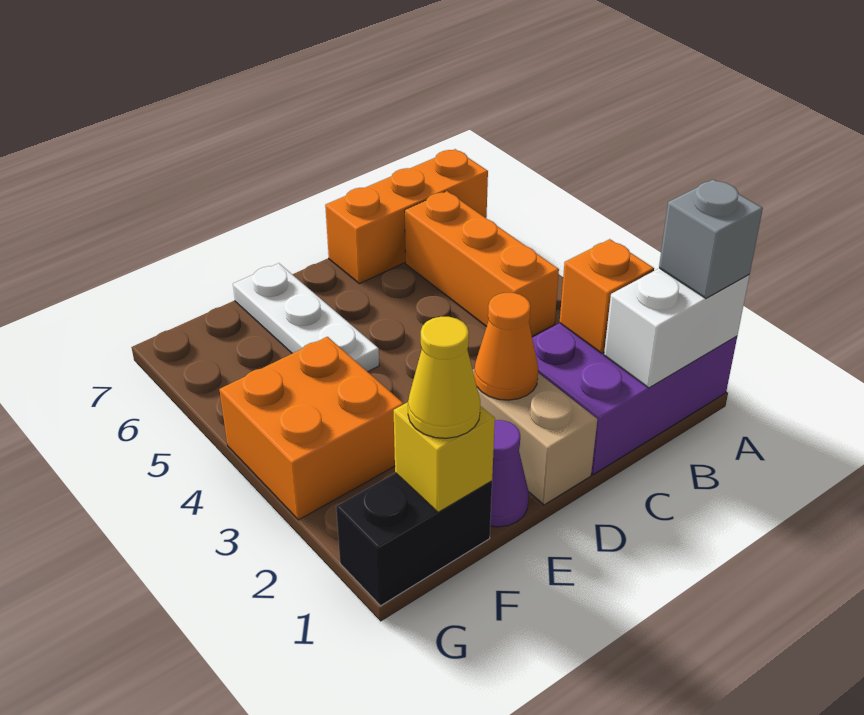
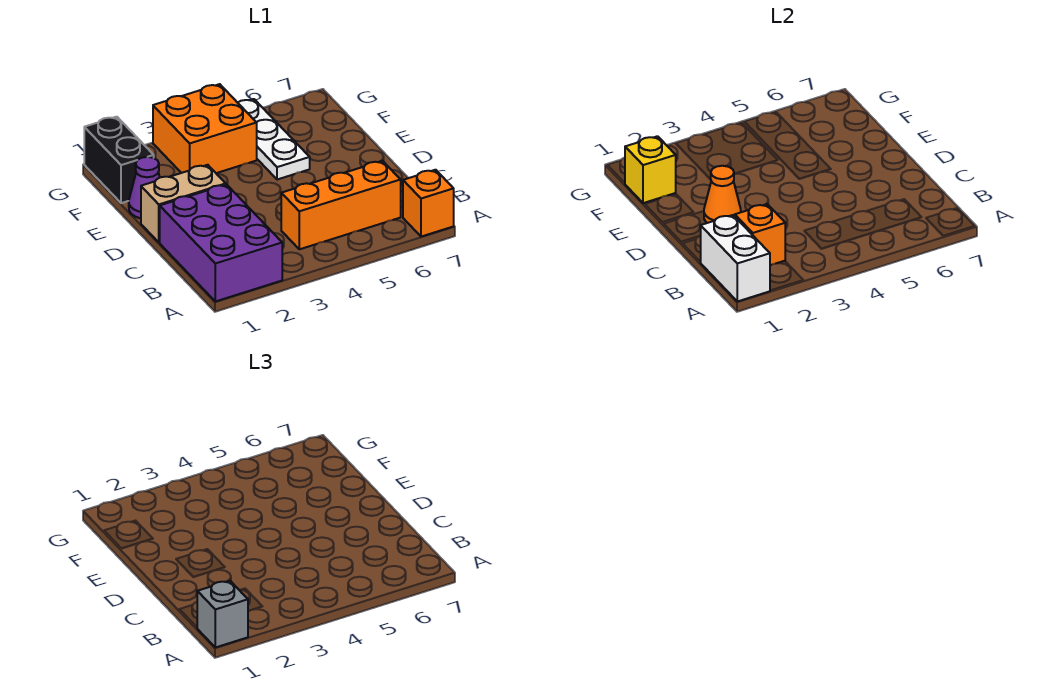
orange 1x3 brick [325,149,488,284] -> orange 1x1 brick [403,170,454,237]
white 1x3 plate [233,263,379,372] -> white 1x3 plate turned to [238,99,310,180]
yellow 1x1 cone [408,317,480,438] -> none

